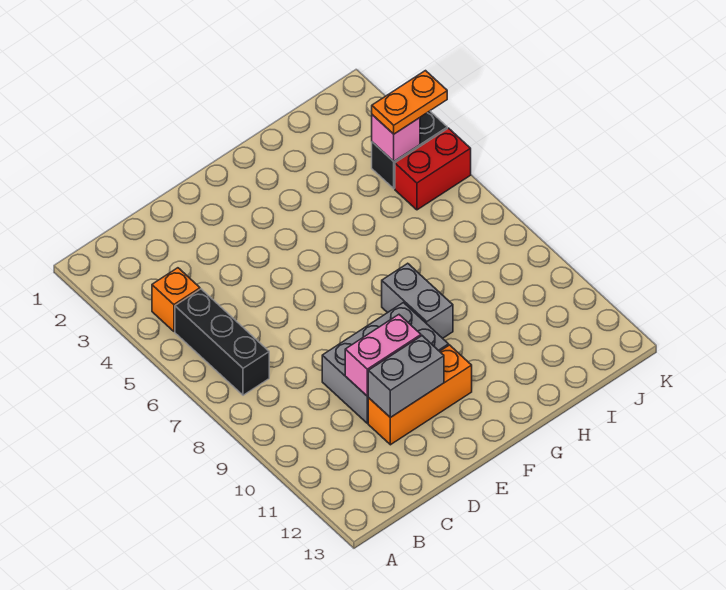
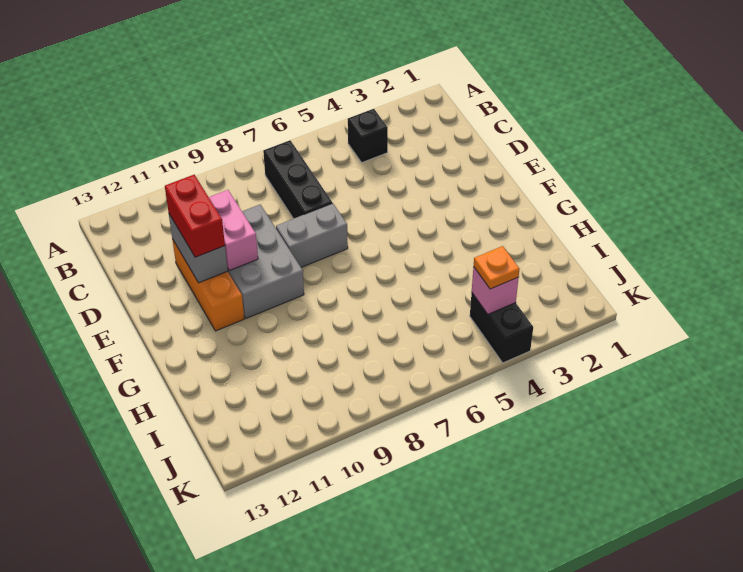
orange 1x1 brick [152,268,200,331] -> black 1x1 brick [348,109,388,162]
black 1x3 brick [175,289,269,395] -> black 1x3 brick turned to [263,140,332,219]
grey 1x2 brick [382,263,453,338] -> grey 1x2 brick moved to [276,203,348,267]
orange 1x2 plate [372,71,447,134] -> orange 1x1 plate [474,246,519,289]
red 1x2 brick [395,128,471,210] -> red 1x2 brick moved to [165,175,225,257]

